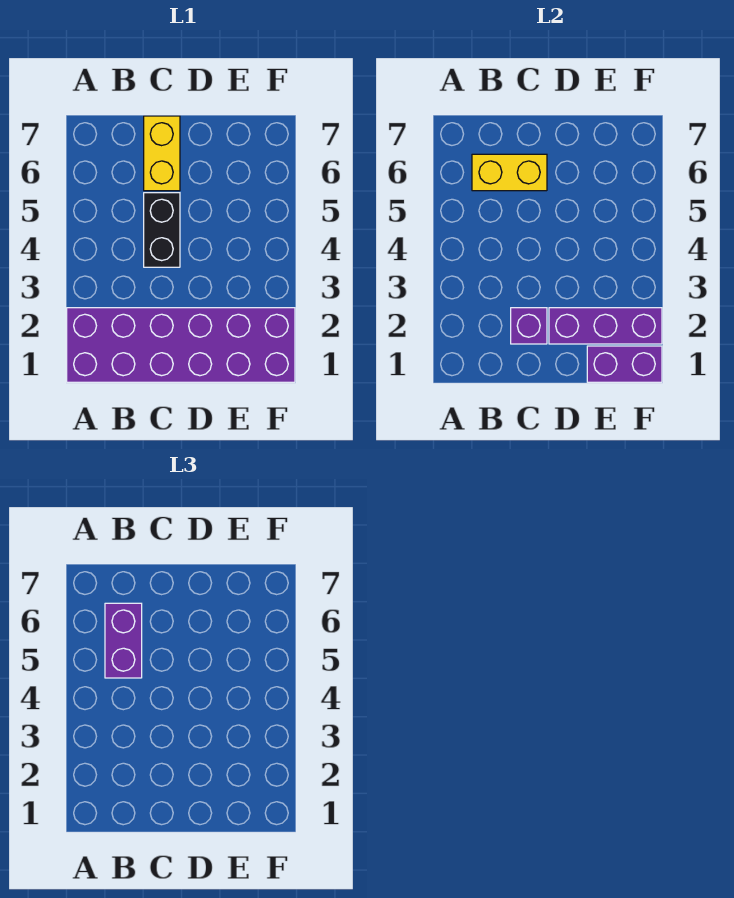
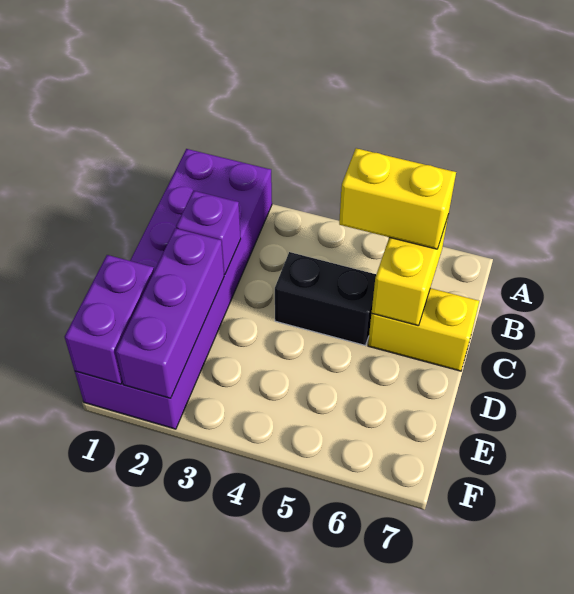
purple 1x2 brick [105,603,142,678] -> yellow 1x2 brick [339,148,456,249]

